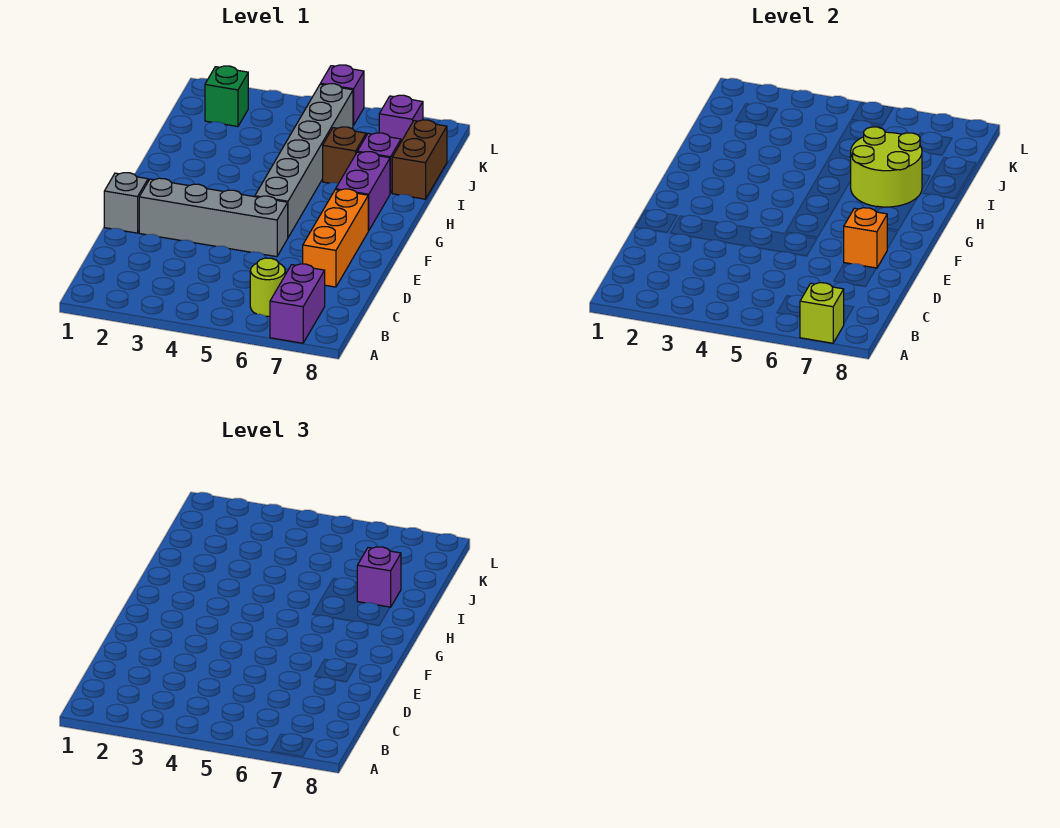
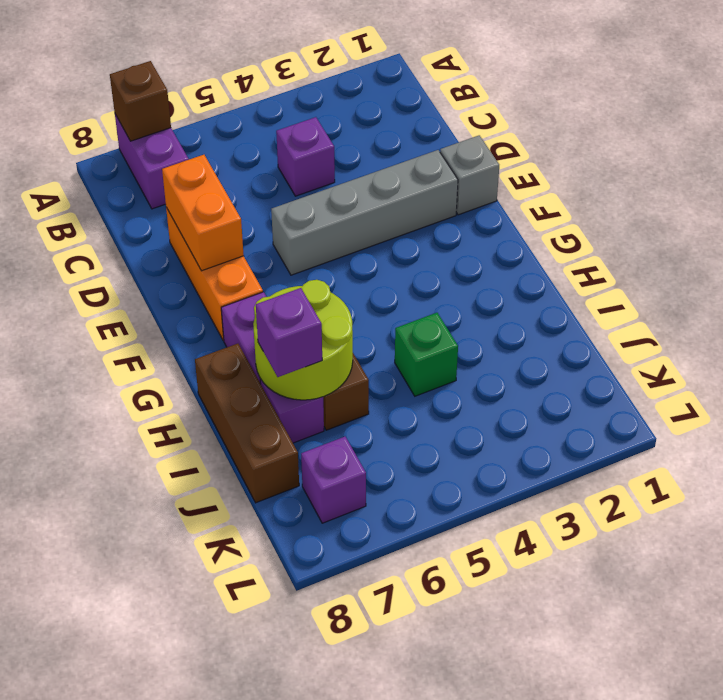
lime 1x1 brick [800,282,844,343] -> brown 1x1 brick [110,61,171,141]
lime 1x1 round brick [250,258,285,316] -> none
orange 1x1 brick [844,208,888,268] -> orange 1x2 brick [162,155,244,271]
grey 1x6 brick [255,84,353,237] -> none
brown 1x2 brick [392,120,447,199] -> brown 1x3 brick [195,344,299,503]
green 1x1 brick [205,66,248,127] -> green 1x1 brick moved to [395,313,458,396]
purple 1x1 brick [320,65,364,125] -> purple 1x1 brick moved to [276,117,335,196]

